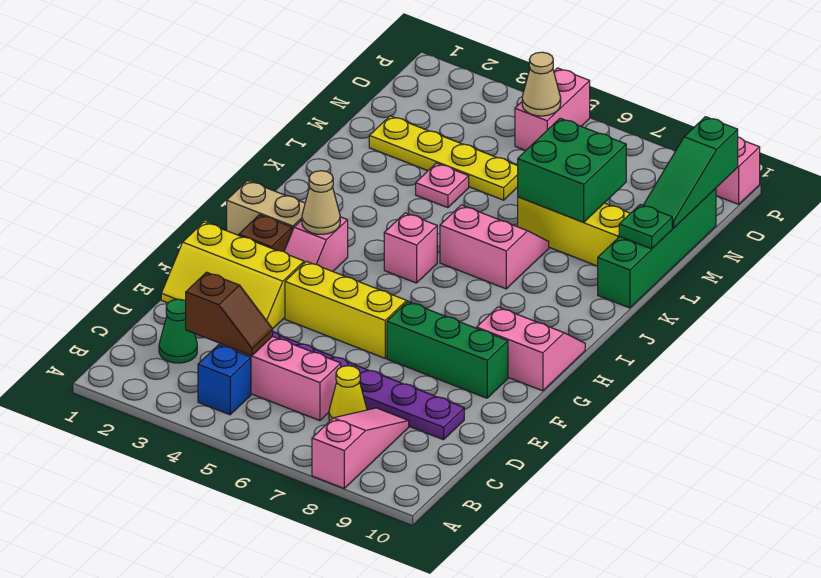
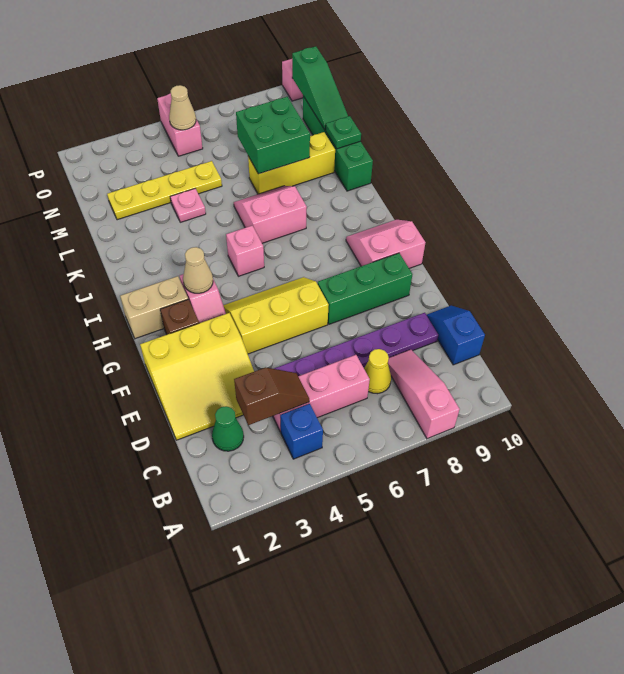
none -> blue 1x2 slope [427,306,485,365]
yellow 2x3 slope [161,222,304,329] -> yellow 3x3 slope [140,313,254,440]

